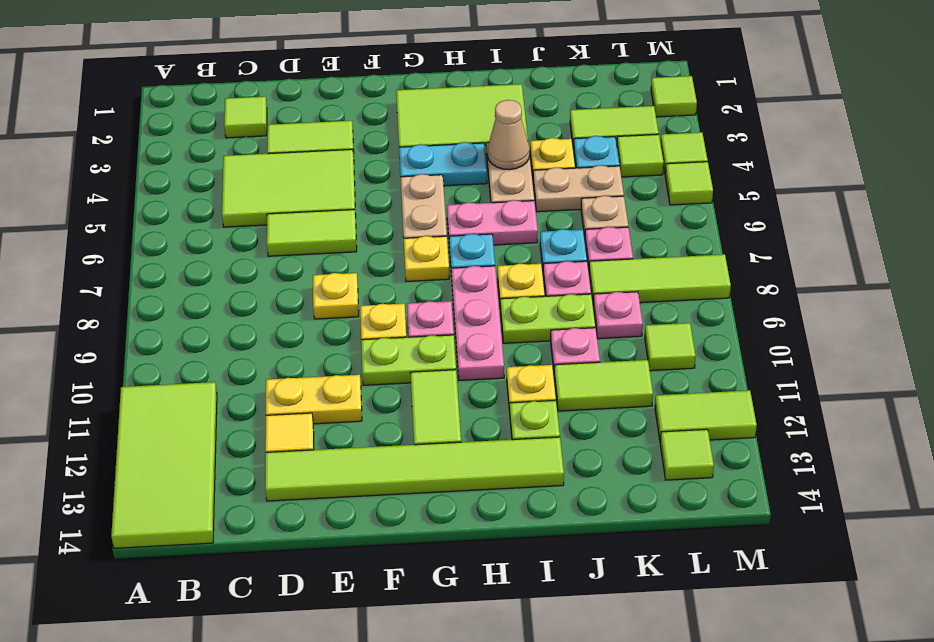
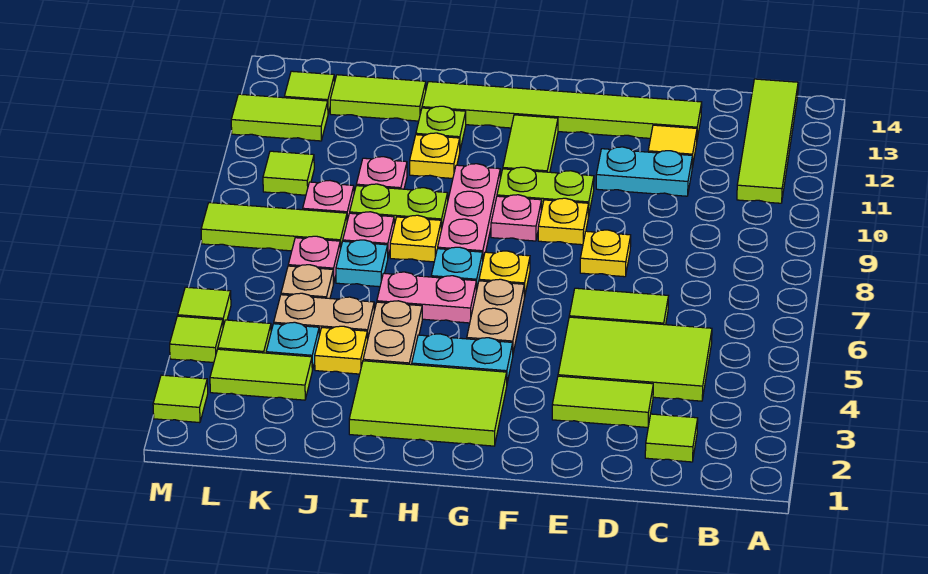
lime 2x4 tile [111,382,217,548] -> lime 1x4 tile [737,79,798,203]
yellow 1x2 plate [266,375,362,424] -> cyan 1x2 plate [596,147,692,196]
tan 1x1 cone [488,100,530,170] -> none
lime 1x2 tile [554,360,653,411] -> lime 1x2 tile moved to [330,75,426,121]

